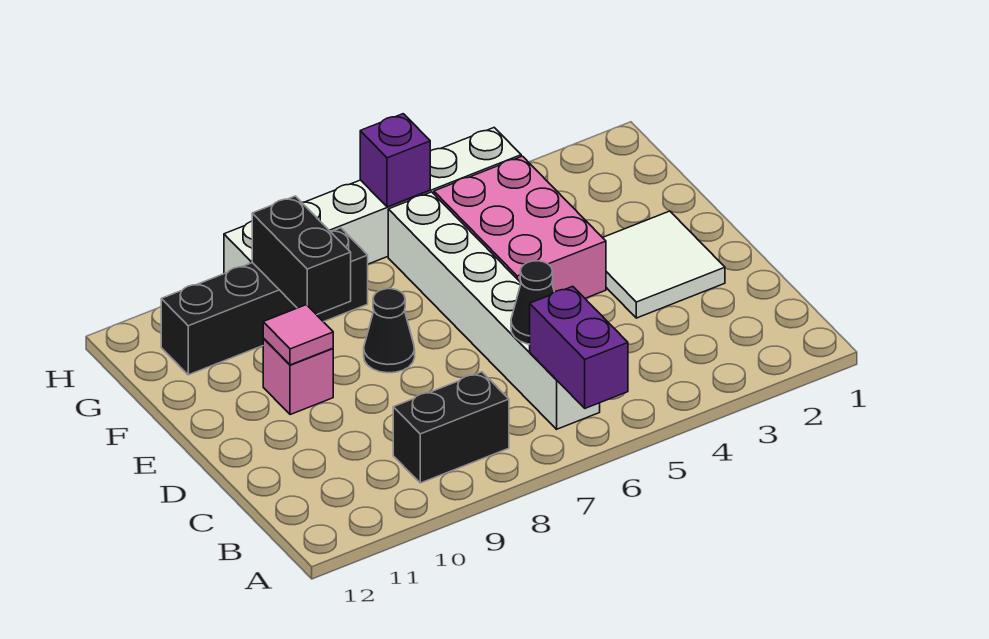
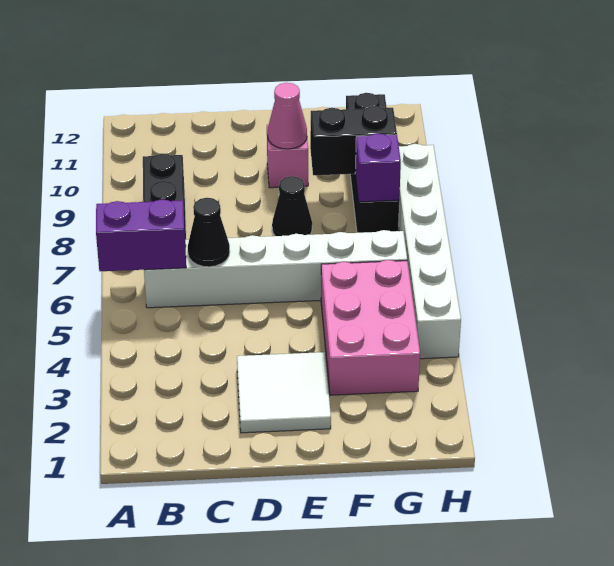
pink 2x3 brick [434,156,606,298] -> pink 2x3 brick turned to [321,260,420,395]
pink 1x1 tile [263,305,333,365] -> pink 1x1 cone [268,83,307,149]
purple 1x1 brick [360,114,430,207] -> purple 1x1 brick moved to [355,133,401,202]

